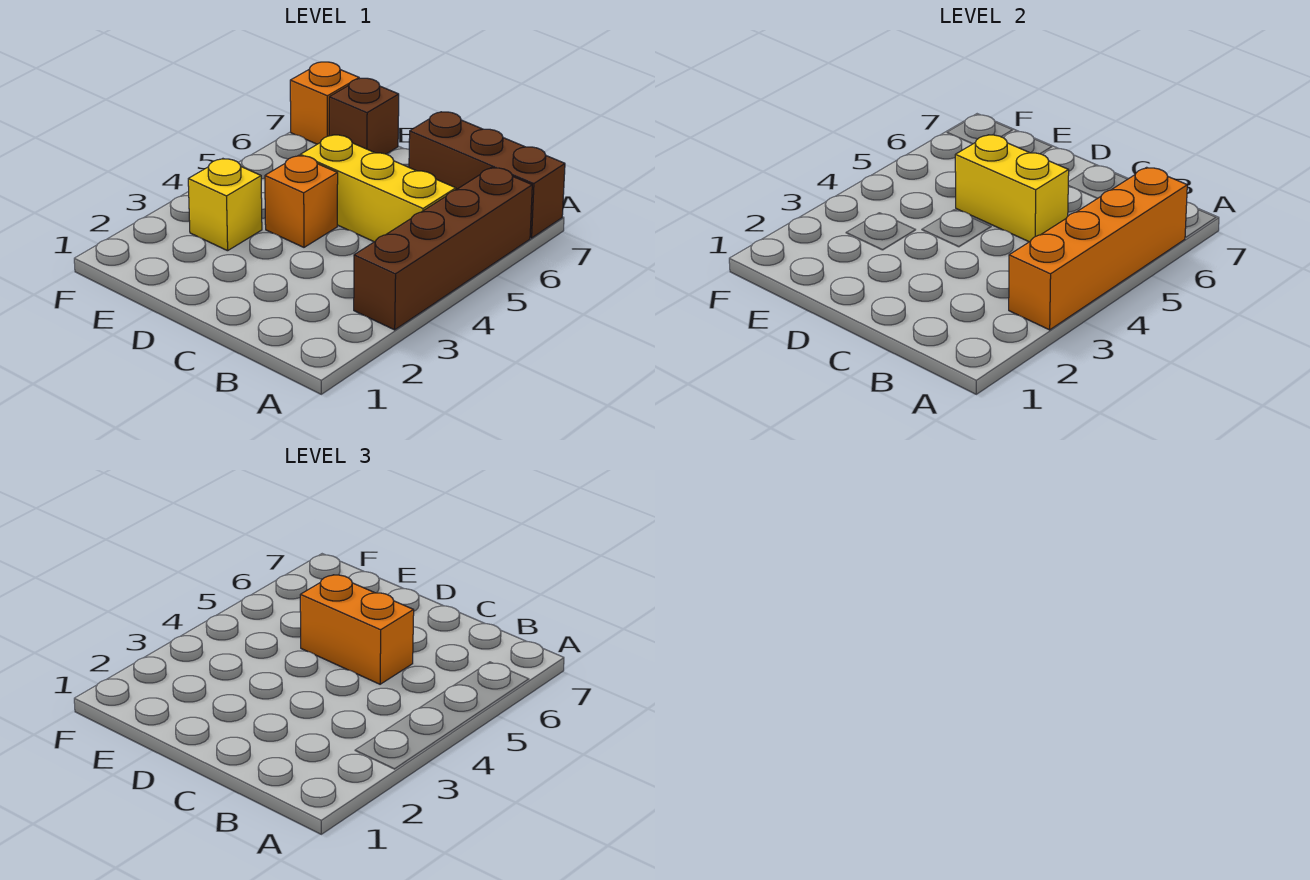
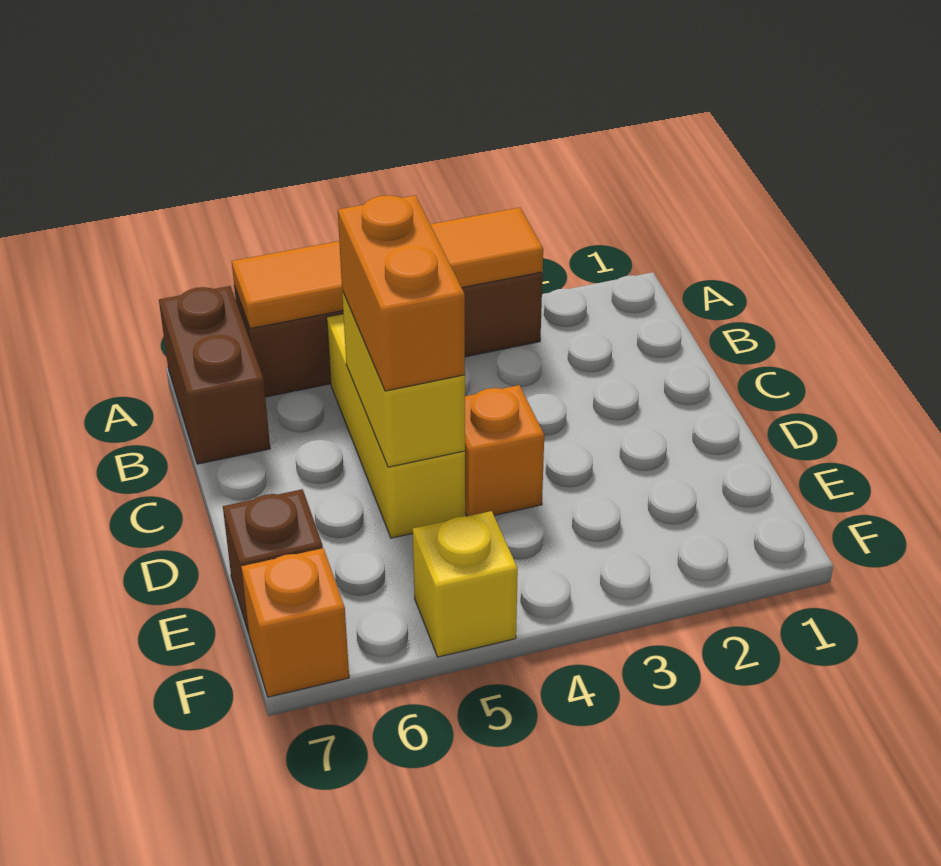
orange 1x4 brick [1009,167,1187,330] -> orange 1x4 tile [232,208,543,329]
brown 1x3 brick [409,112,565,238] -> brown 1x2 brick [159,286,270,464]
yellow 1x1 brick [188,159,262,251] -> yellow 1x1 brick moved to [413,511,518,657]

